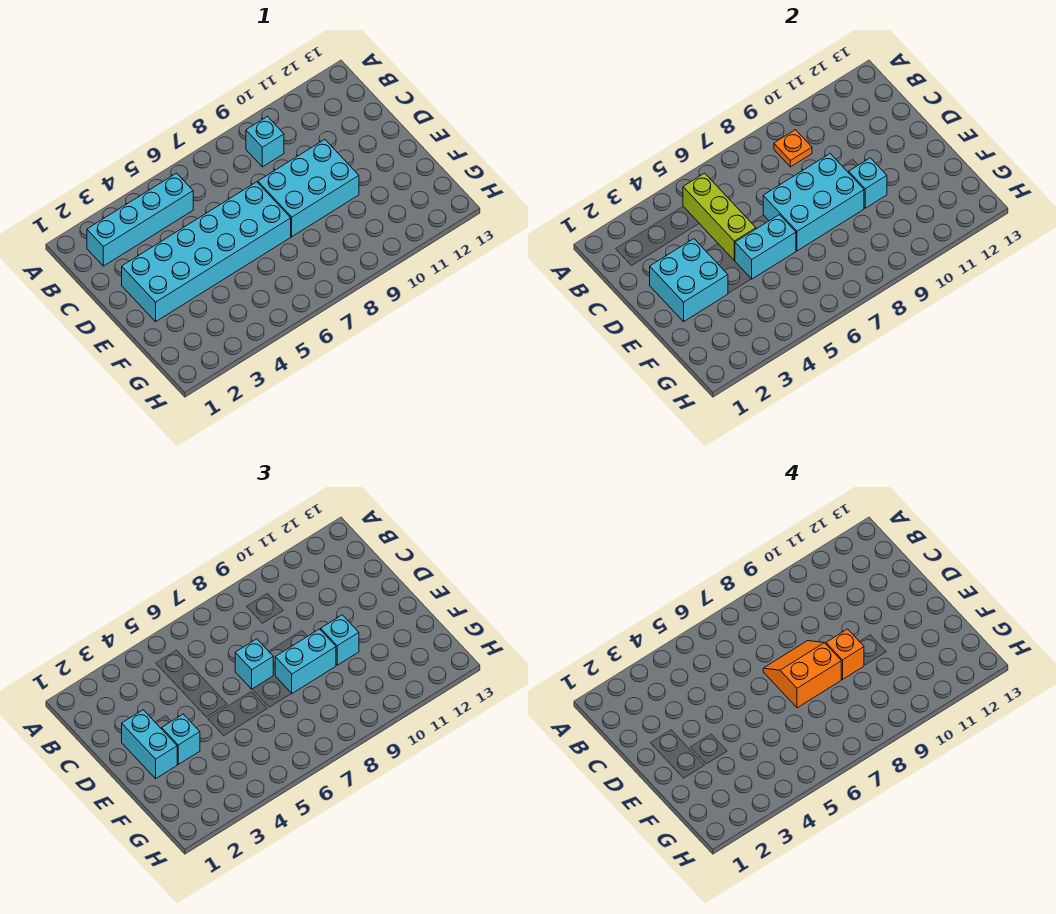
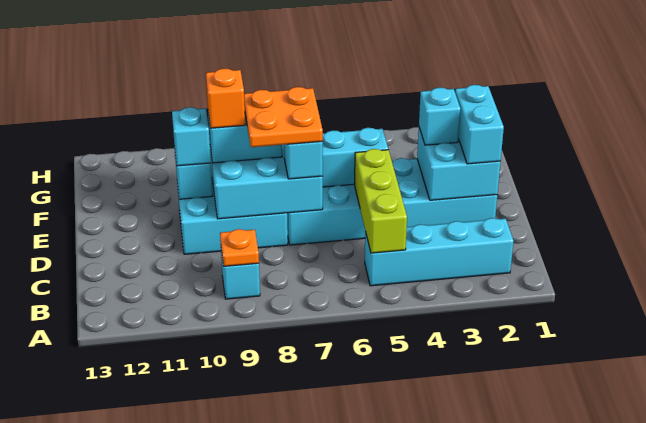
orange 2x2 slope [763,641,841,708] -> orange 2x2 plate [244,87,323,147]

